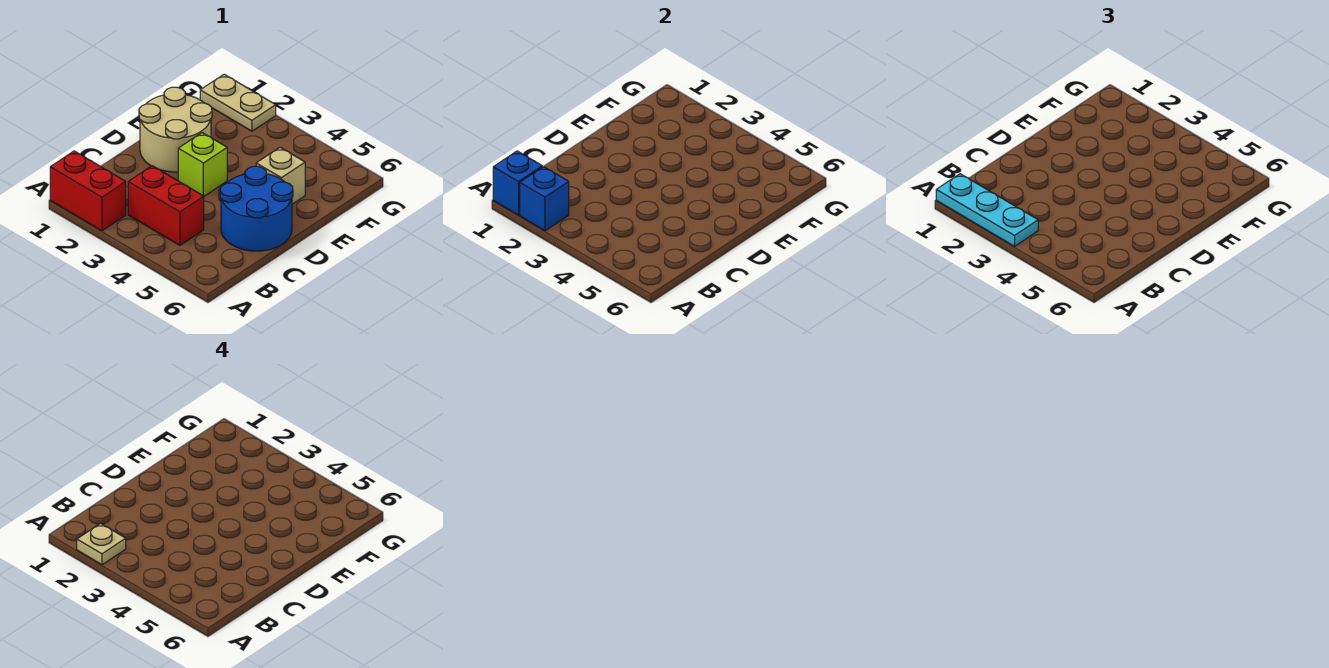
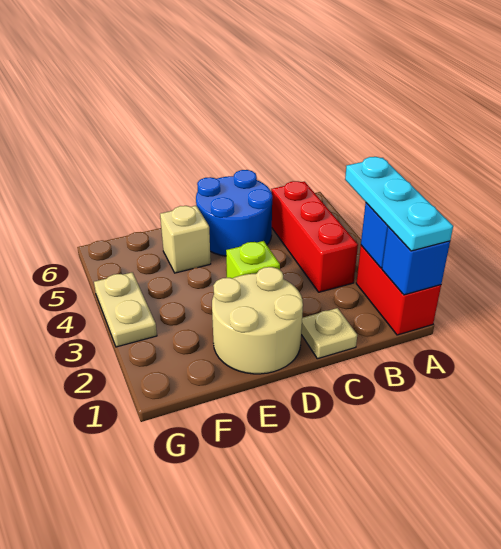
tan 1x1 plate [77,523,126,565] -> tan 1x1 plate moved to [301,308,357,359]
red 1x2 brick [128,166,204,245] -> red 1x3 brick [271,181,358,292]
tan 1x2 plate [200,74,276,131] -> tan 1x2 plate moved to [94,272,157,347]

